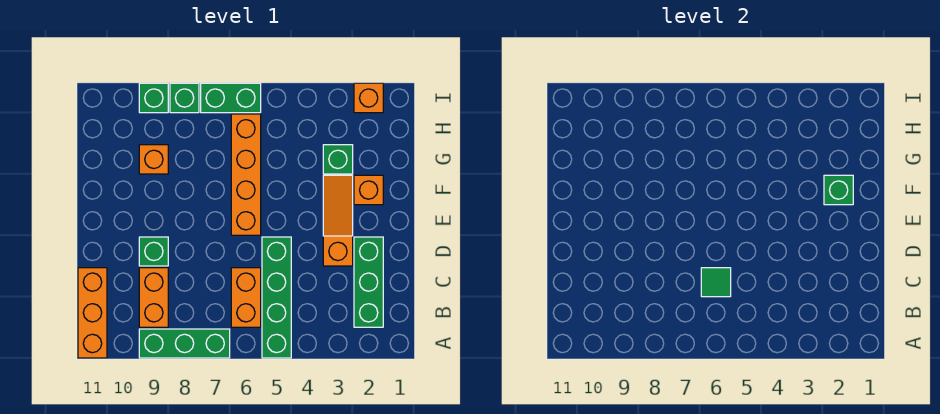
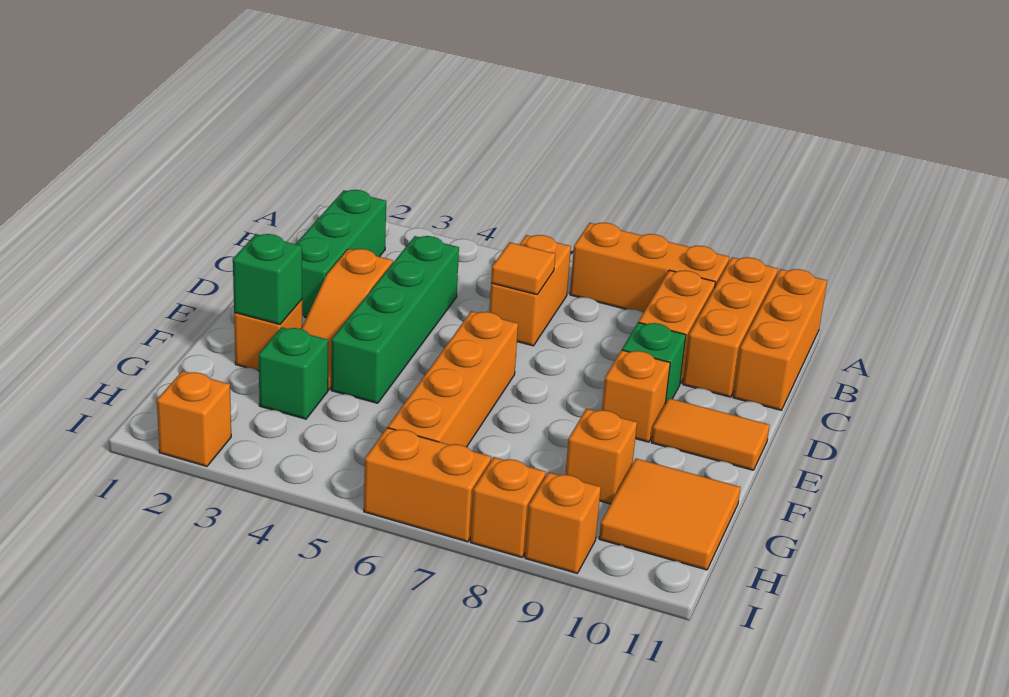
green 1x4 brick [262,237,291,358] -> green 1x4 brick moved to [331,236,459,403]
green 1x3 brick [139,329,230,358] -> orange 1x3 brick [570,223,729,313]
none -> orange 1x3 brick [683,257,778,397]
green 1x1 tile [701,268,731,297] -> orange 1x1 tile [491,242,555,295]
none -> orange 1x1 brick [602,350,670,442]
none -> orange 1x2 tile [651,398,770,470]
none -> orange 2x2 tile [599,459,740,570]
green 1x2 brick [201,83,261,113] -> orange 1x2 brick [364,428,491,542]
green 1x1 brick [170,83,199,113] -> orange 1x1 brick [471,457,546,557]
green 1x1 brick [139,83,168,113] -> orange 1x1 brick [525,472,601,573]

